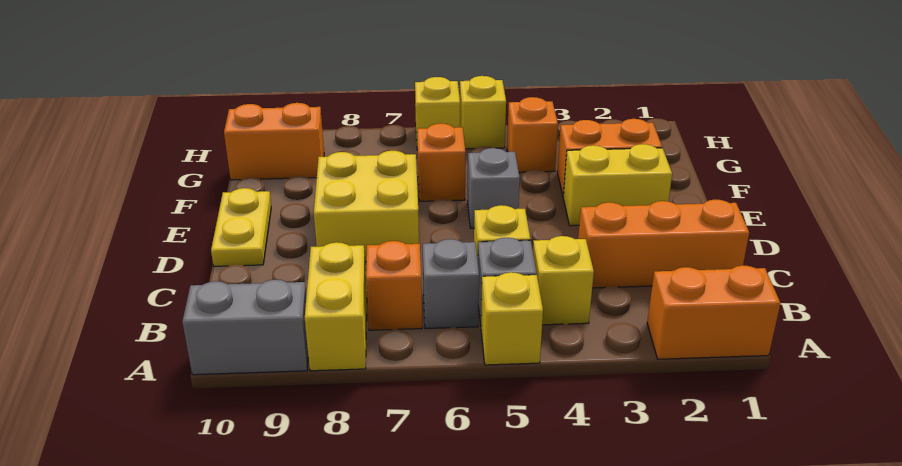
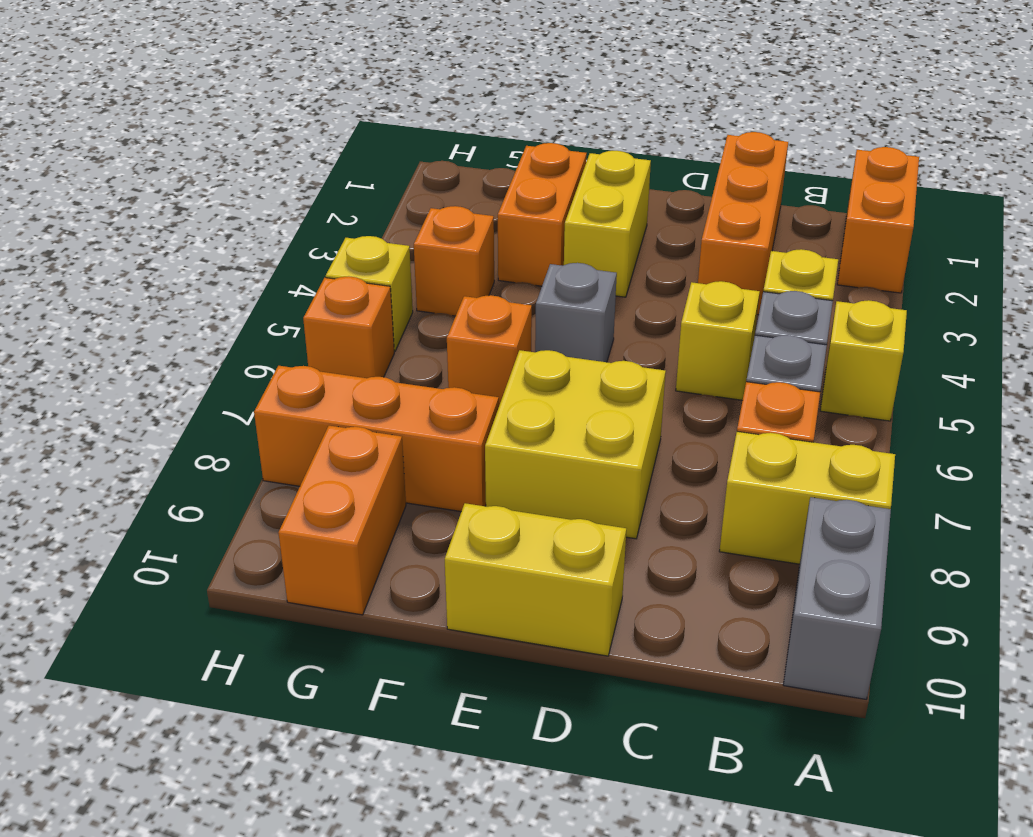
yellow 1x2 plate [211,188,271,266] -> yellow 1x2 brick [445,503,626,656]
none -> orange 1x3 brick [254,366,499,512]
yellow 1x1 brick [415,77,460,150] -> orange 1x1 brick [303,276,394,378]

